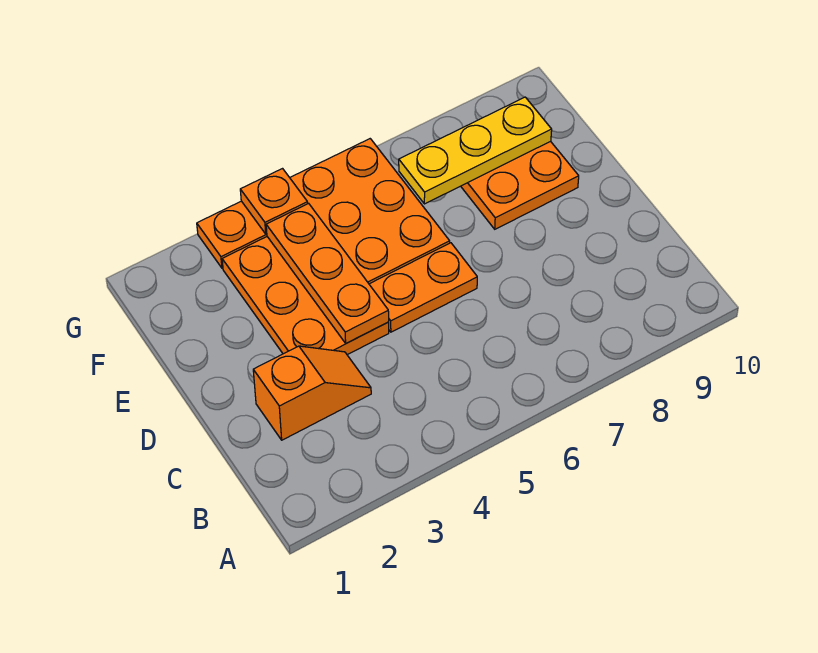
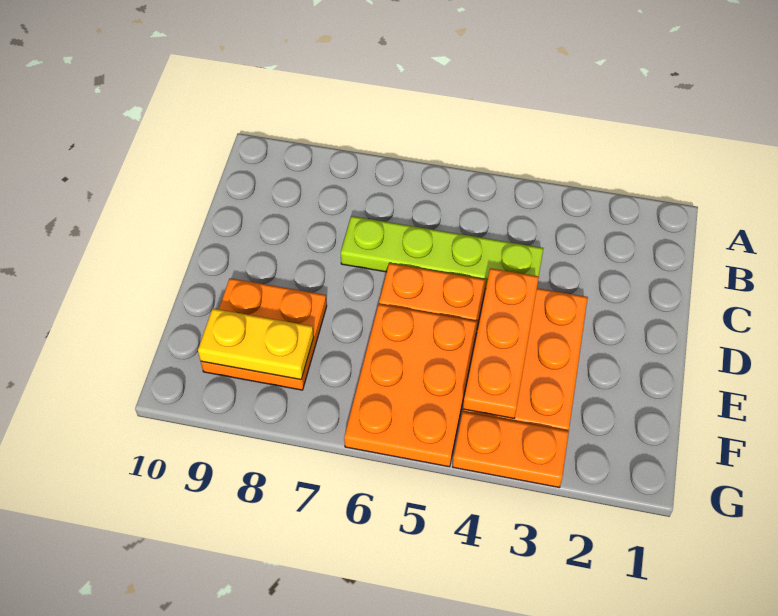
orange 1x2 slope [253,346,371,440] -> none
none -> lime 1x4 plate [341,216,543,289]
yellow 1x3 plate [399,97,552,204] -> yellow 1x2 plate [198,309,314,380]
orange 1x1 plate [240,169,308,234] -> none

